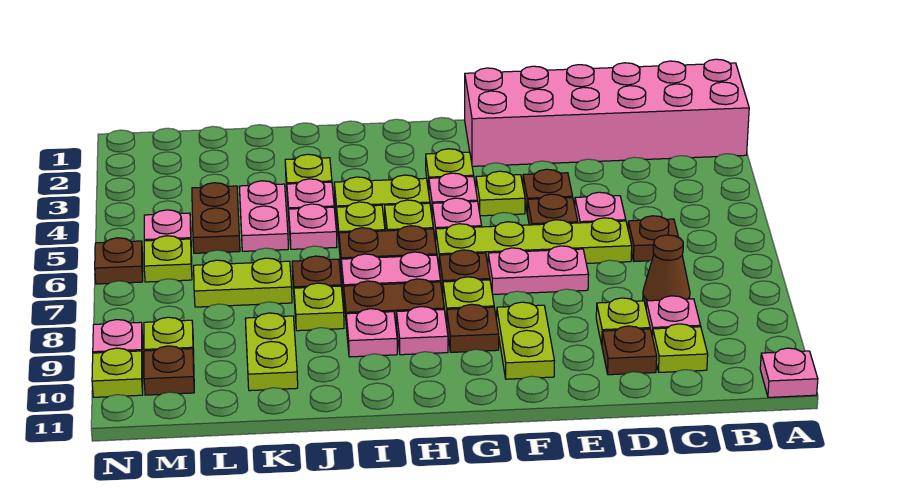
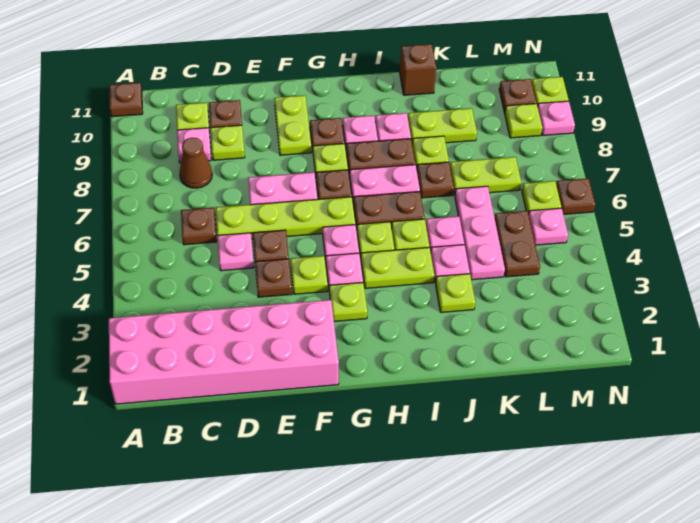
pink 1x1 plate [760,348,818,397] -> brown 1x1 plate [109,83,143,117]
none -> brown 1x1 brick [400,44,436,95]
pink 1x2 plate [239,181,288,251] -> pink 1x3 plate [455,186,505,280]
lime 1x2 plate [245,313,298,391] -> lime 1x2 plate turned to [408,108,477,143]

